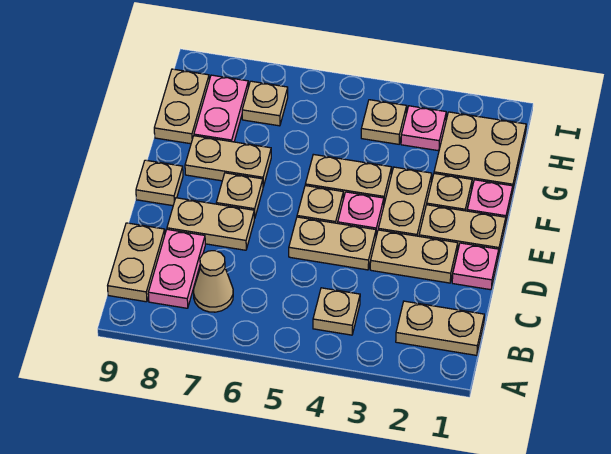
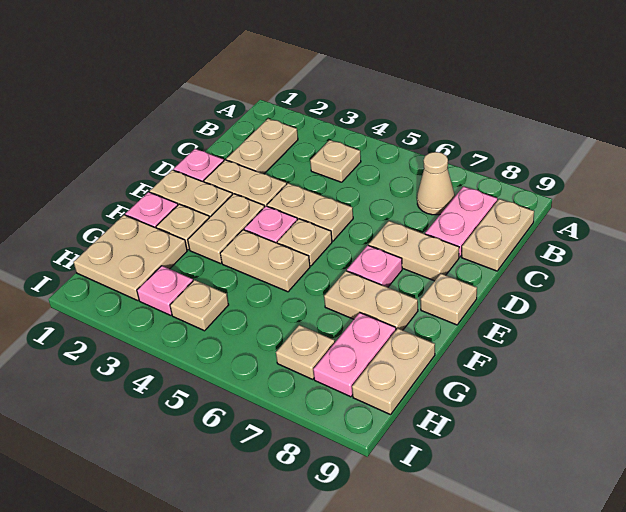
tan 1x2 plate [396,301,484,355] -> tan 1x2 plate turned to [226,119,298,174]
tan 1x1 plate [216,173,263,219] -> pink 1x1 plate [347,245,402,287]

